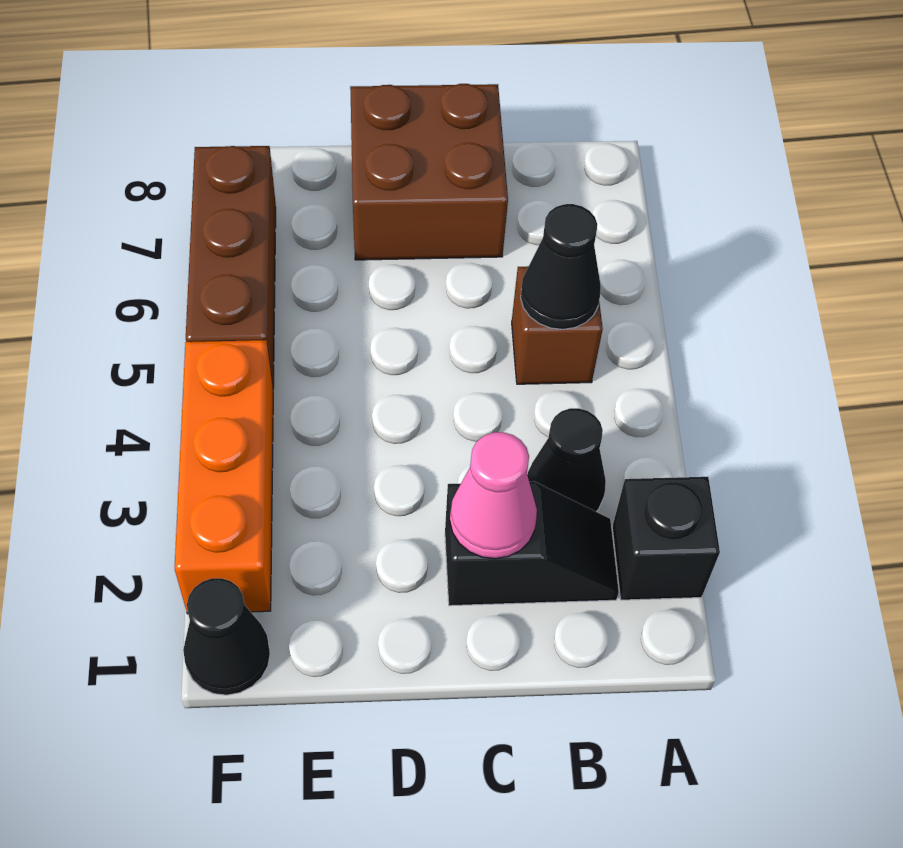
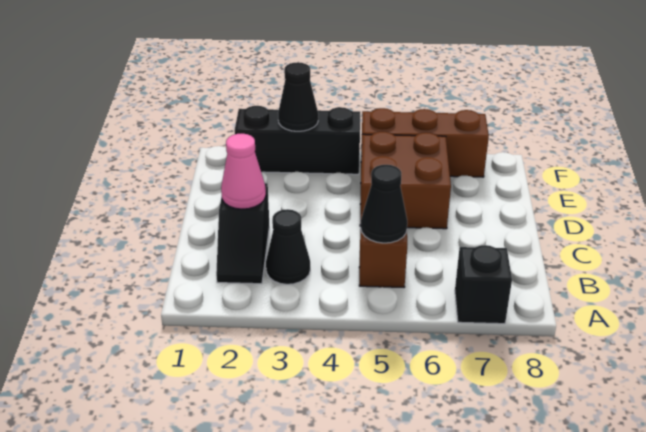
black 1x1 brick [612,477,720,600] -> black 1x1 brick moved to [455,245,512,324]
brown 2x2 brick [350,84,508,260] -> brown 2x2 brick moved to [360,132,451,229]
black 1x1 cone [183,578,270,695] -> black 1x1 cone moved to [278,62,318,131]
orange 1x3 brick [175,340,273,614] -> black 1x3 brick [235,106,360,174]

